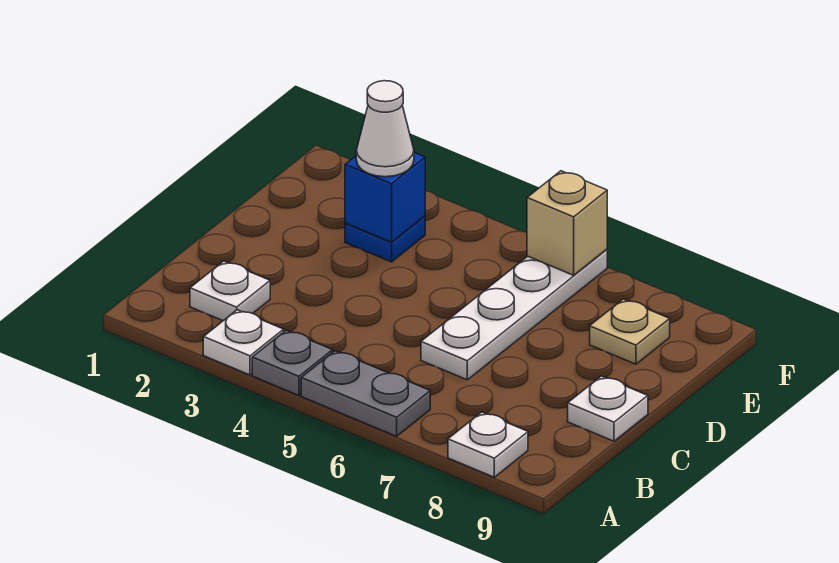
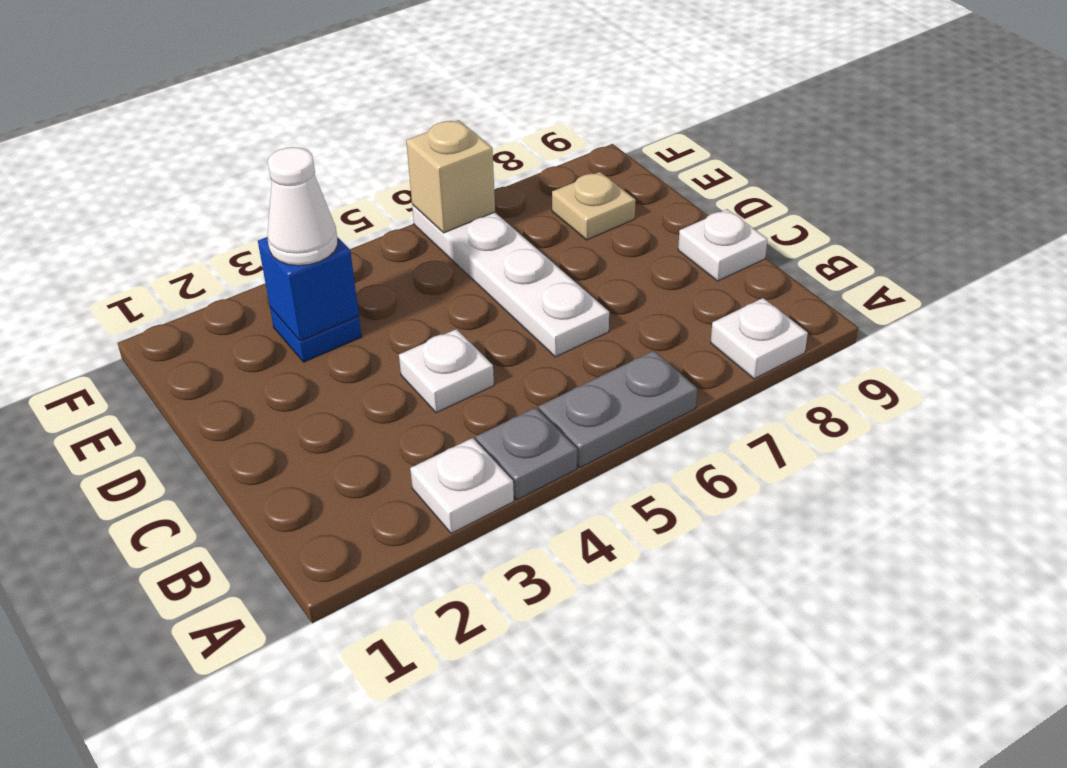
white 1x1 plate [190,261,270,321] -> white 1x1 plate moved to [399,329,494,413]

